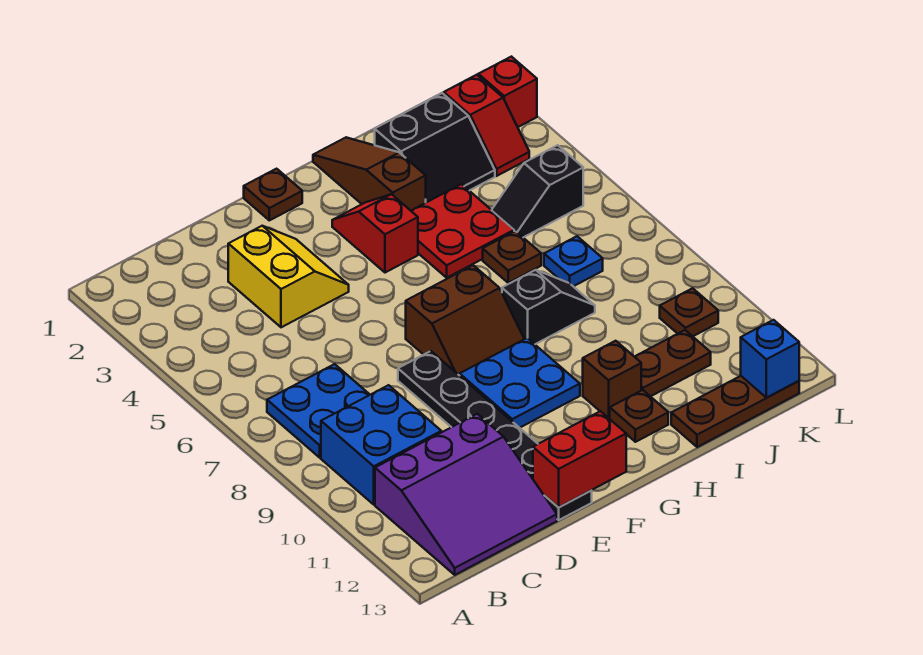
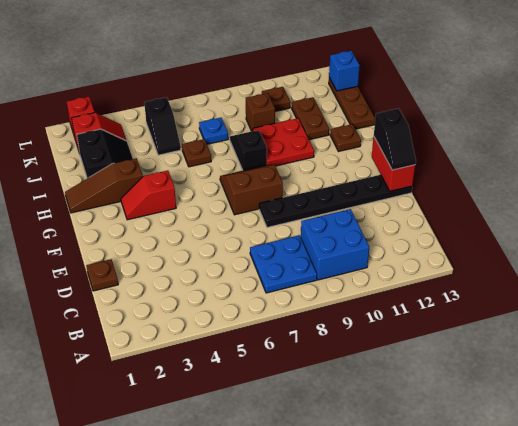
purple 3x3 slope [375,414,557,575] -> none
yellow 2x2 slope [228,226,349,327] -> none
none -> black 1x2 slope [374,108,416,170]
brown 1x1 plate [244,169,302,220] -> brown 1x1 plate moved to [86,259,118,291]
brown 2x2 slope [406,265,524,376] -> brown 2x2 slope turned to [220,165,283,215]
blue 2x2 plate [460,338,580,428] -> none
red 2x2 plate [411,184,514,278] -> red 2x2 plate moved to [253,118,314,166]
brown 1x1 brick [583,341,641,418] -> brown 1x1 brick moved to [246,93,275,131]

